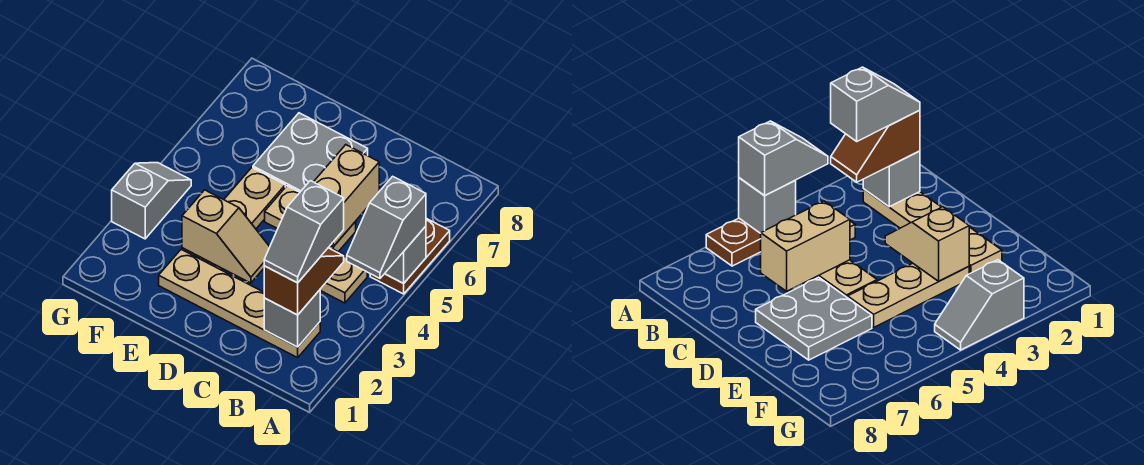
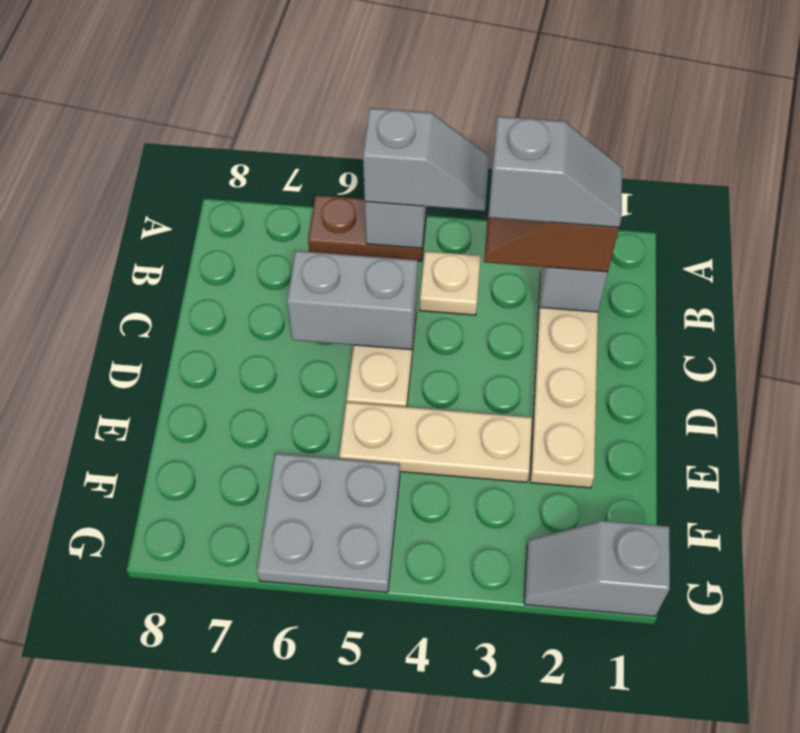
tan 1x2 brick [314,145,379,247] -> grey 1x2 brick [287,251,418,350]
tan 1x2 slope [182,190,270,283] -> none
grey 2x2 plate [253,113,368,192] -> grey 2x2 plate moved to [257,453,400,592]
grey 1x2 slope [112,163,191,239] -> grey 1x2 slope moved to [524,521,670,616]

